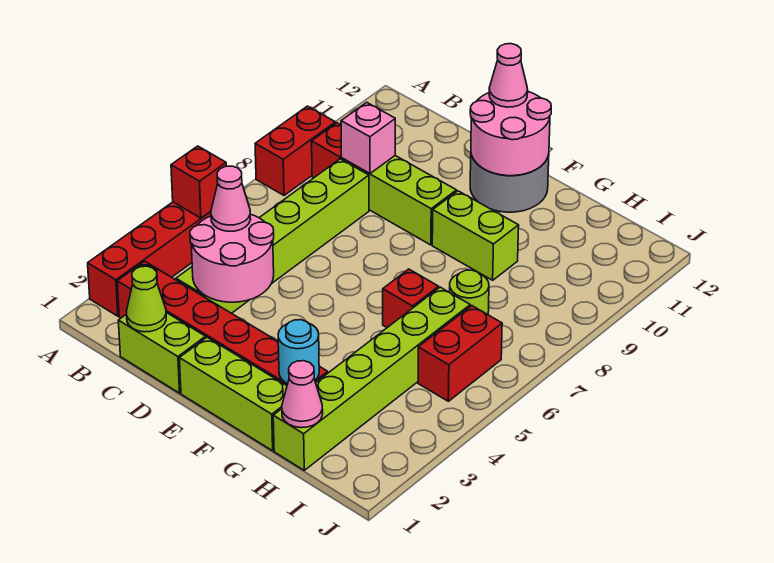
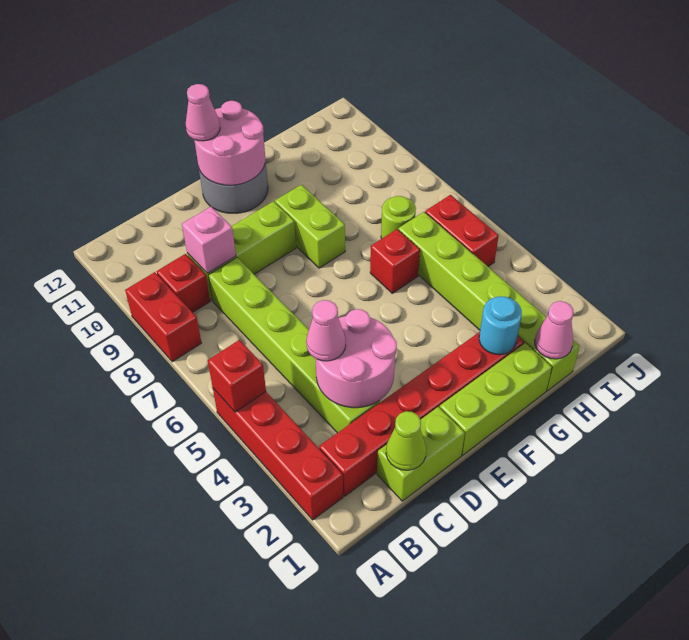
lime 1x2 brick [432,191,519,280] -> lime 1x2 brick turned to [275,185,345,268]

